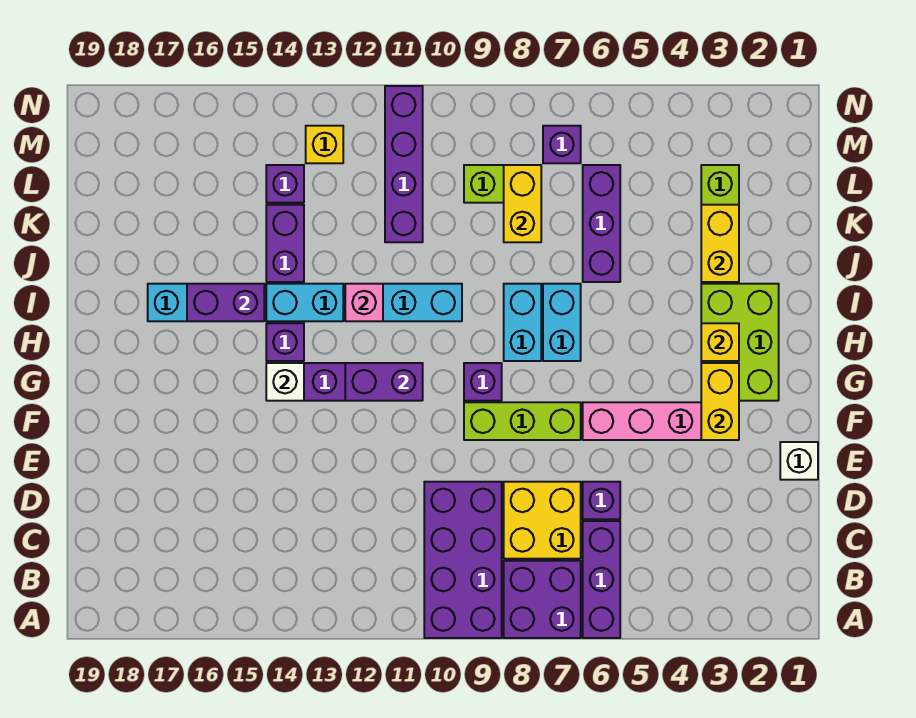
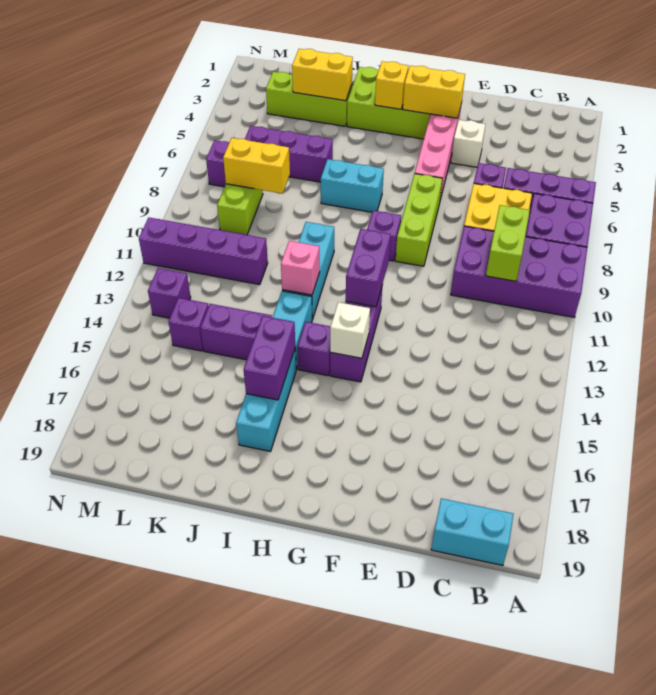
none -> lime 1x2 brick [486,205,530,281]
white 1x1 brick [780,442,818,480] -> white 1x1 brick moved to [451,120,485,167]
cyan 1x2 brick [504,284,541,361] -> cyan 1x2 brick moved to [431,498,514,565]
yellow 1x1 brick [306,126,343,163] -> purple 1x1 brick [148,268,191,318]

